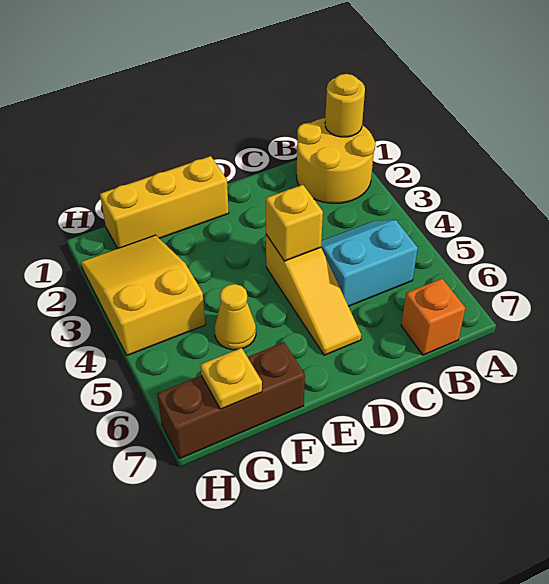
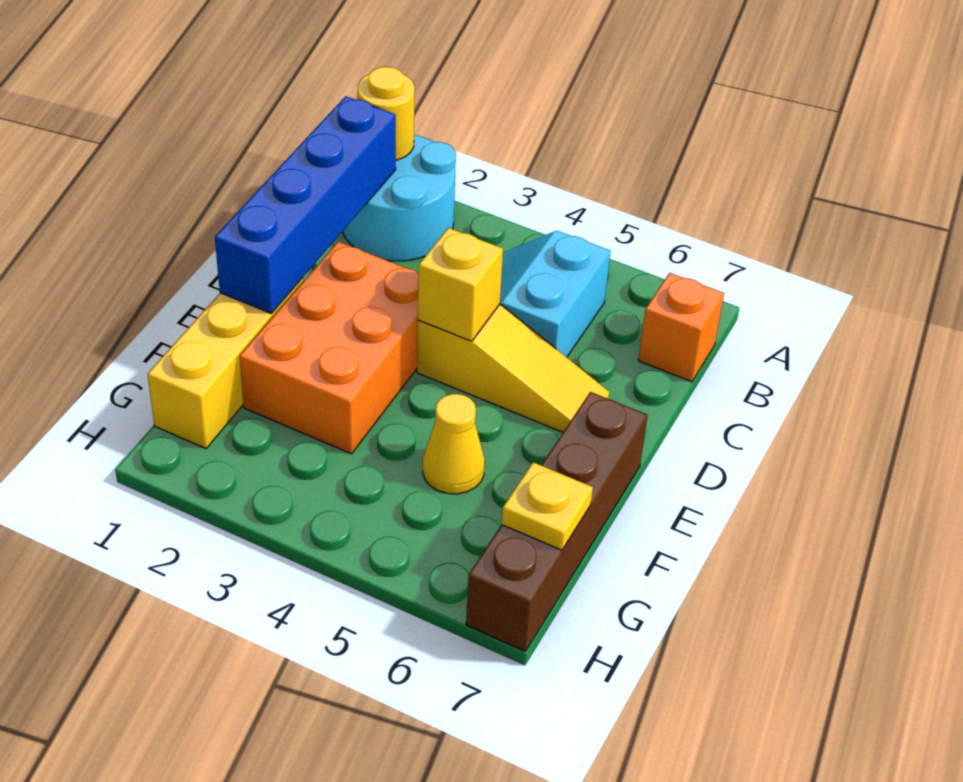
yellow 2x2 round brick [296,118,375,203] -> cyan 2x2 round brick [342,135,456,261]
none -> blue 1x4 brick [215,96,396,313]
none -> orange 2x3 brick [240,242,418,454]
brown 1x3 brick [157,342,305,459] -> brown 1x4 brick [466,392,648,652]
yellow 2x3 slope [81,235,205,355] -> none

